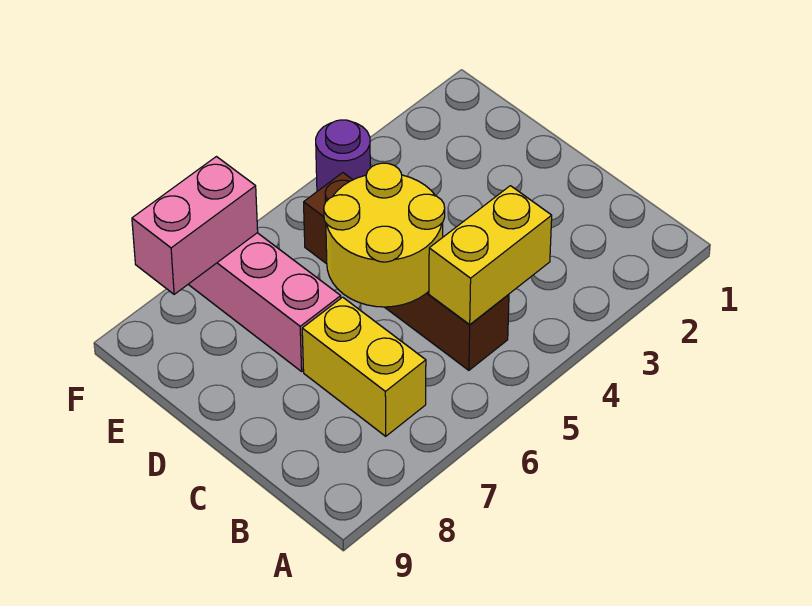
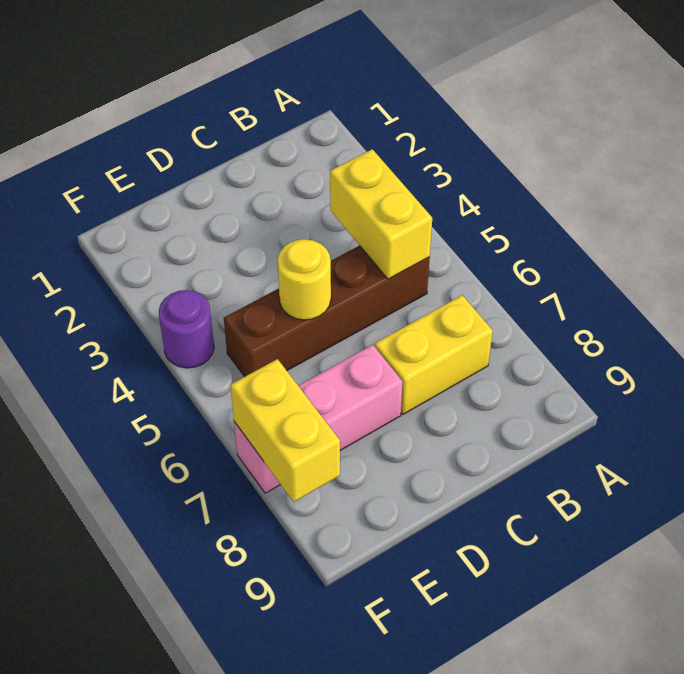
yellow 2x2 round brick [324,163,445,307] -> yellow 1x1 round brick [278,239,331,320]
pink 1x2 brick [132,157,258,294] -> yellow 1x2 brick [230,359,340,502]

